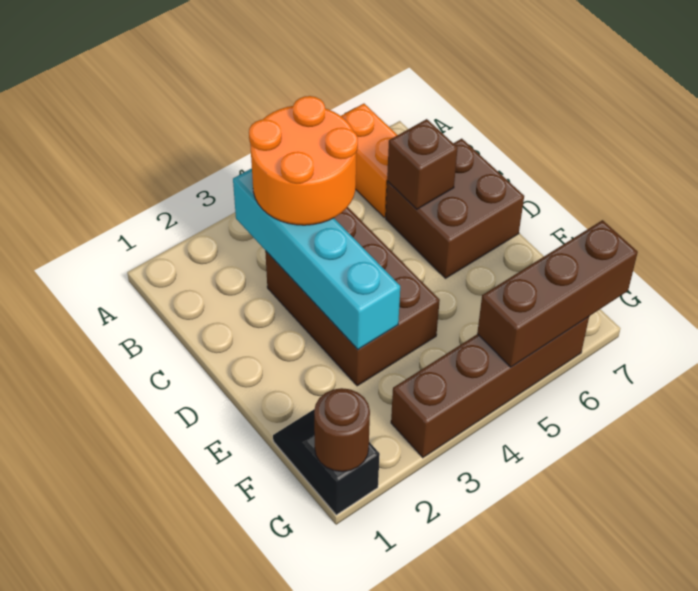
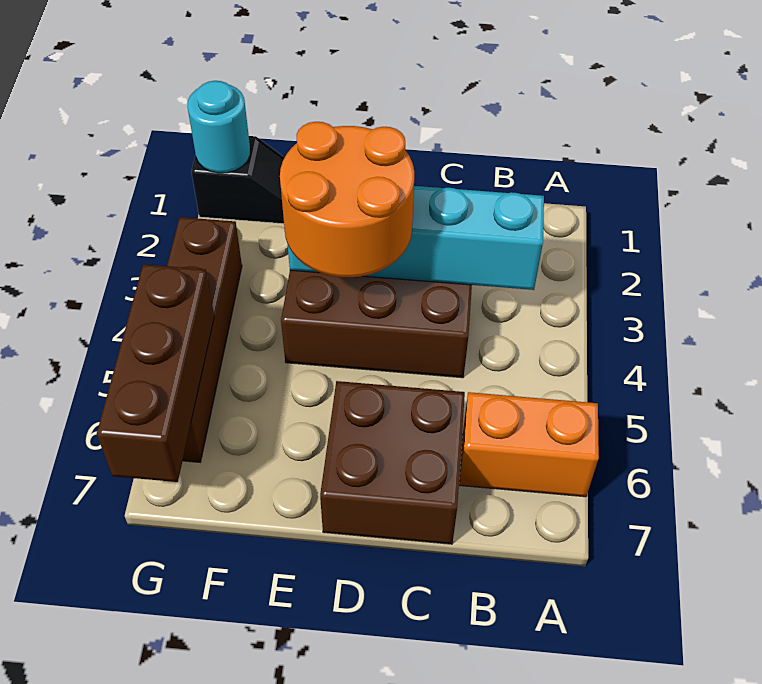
orange 2x2 round brick [249,96,358,225] -> orange 2x2 round brick moved to [280,122,414,277]
brown 1x1 brick [387,119,458,209] -> none
brown 1x1 round brick [314,388,370,472] -> cyan 1x1 round brick [187,81,250,173]

